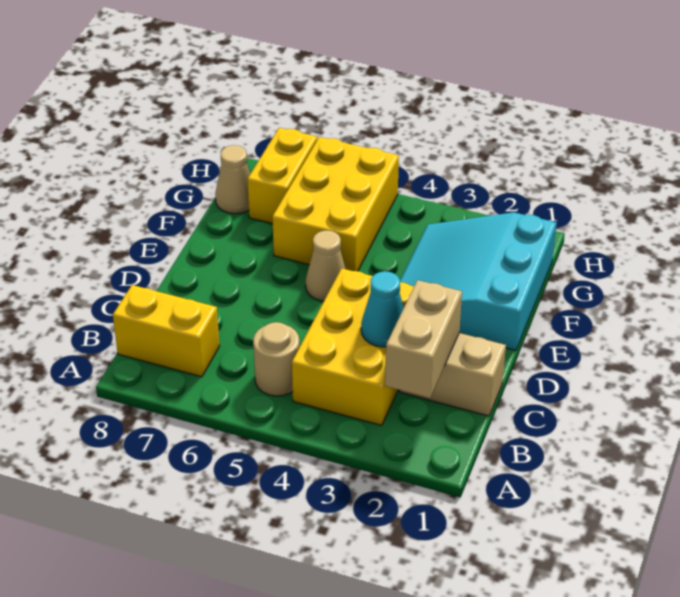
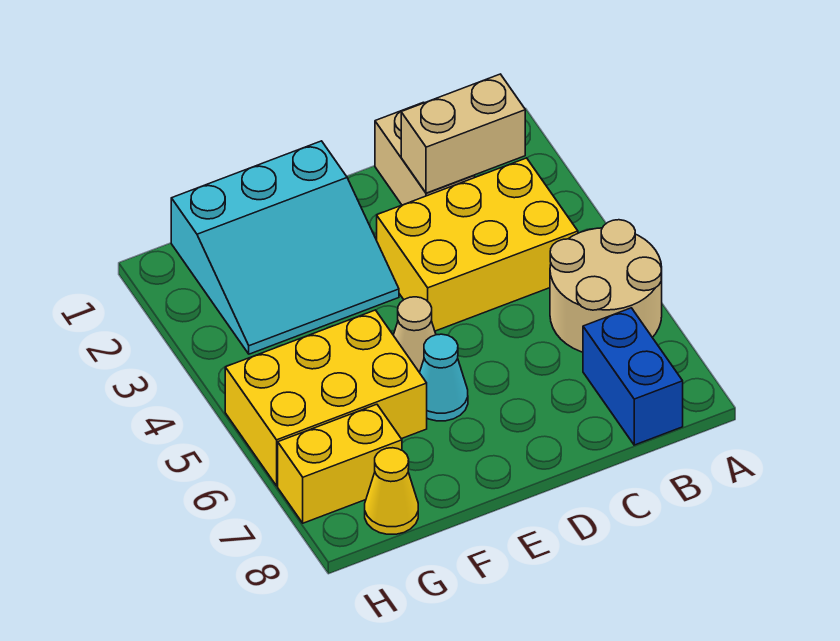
tan 1x1 round brick [253,322,300,396] -> tan 2x2 round brick [550,220,662,352]
yellow 1x2 brick [113,285,219,377] -> blue 1x2 brick [583,308,683,445]
cyan 1x1 cone [361,271,404,347] -> cyan 1x1 cone moved to [420,334,468,421]
tan 1x1 cone [215,145,250,214] -> yellow 1x1 cone [365,448,418,534]

